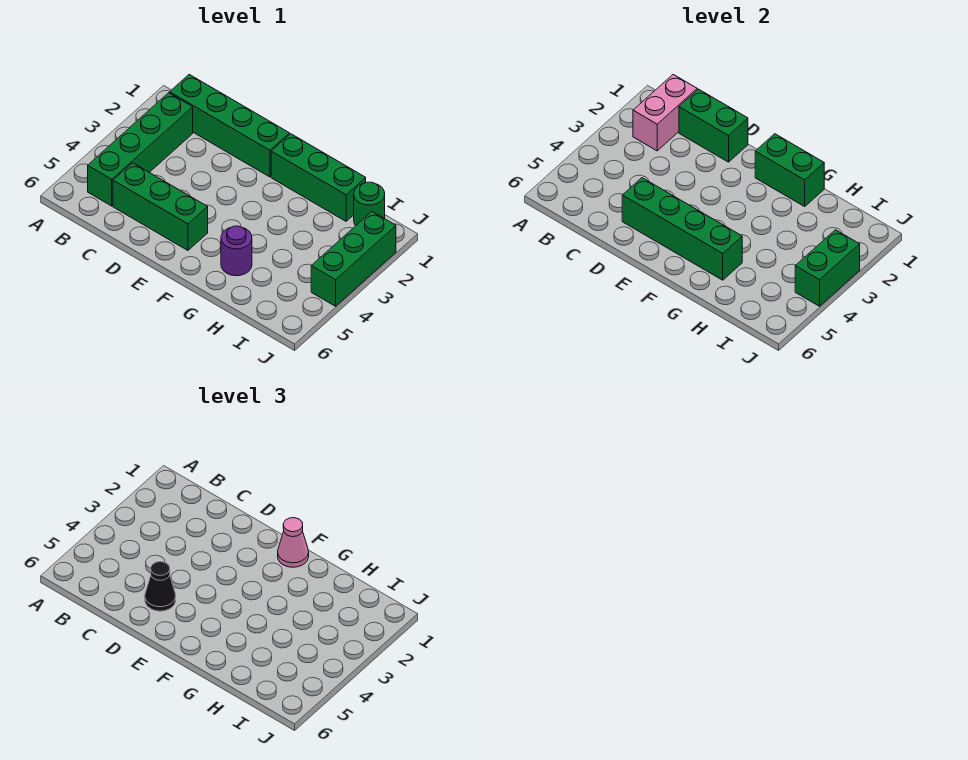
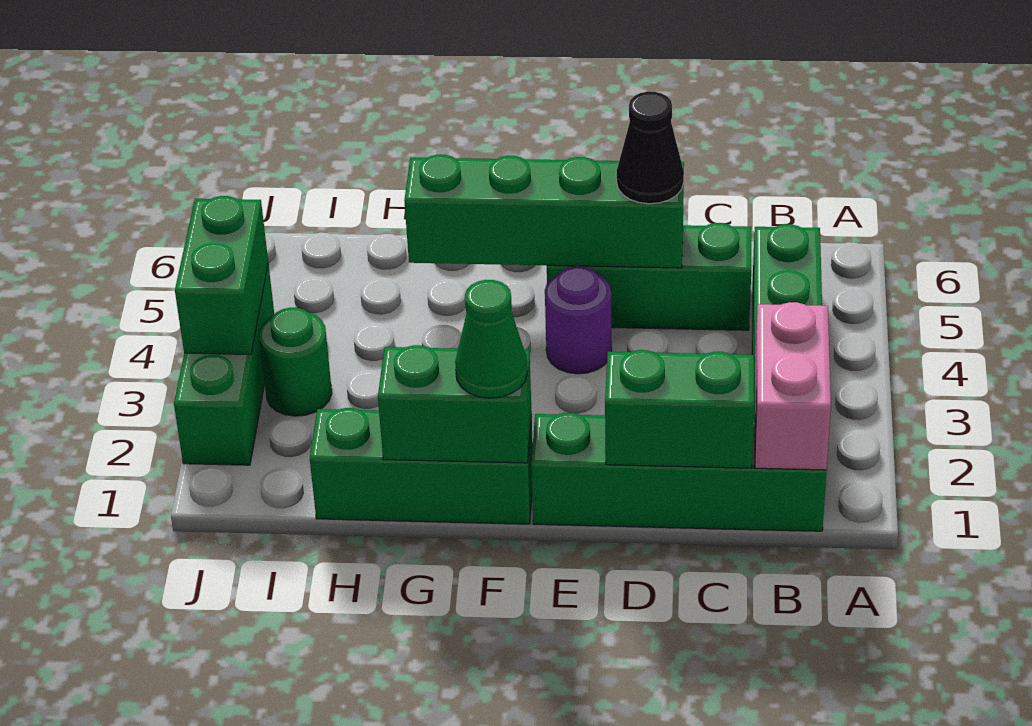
pink 1x1 cone [278,518,309,567] -> green 1x1 cone [455,280,527,398]
purple 1x1 round brick [221,226,252,276] -> purple 1x1 round brick moved to [545,266,612,374]
green 1x1 round brick [354,182,385,226] -> green 1x1 round brick moved to [259,308,332,416]

